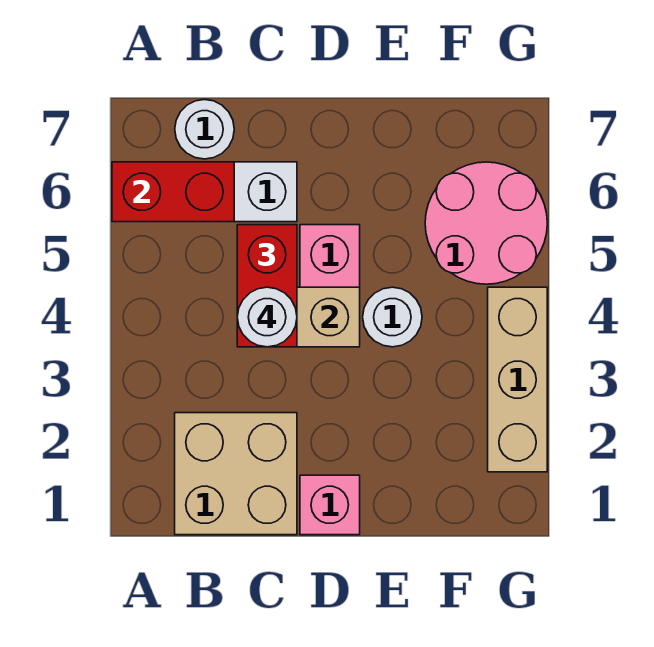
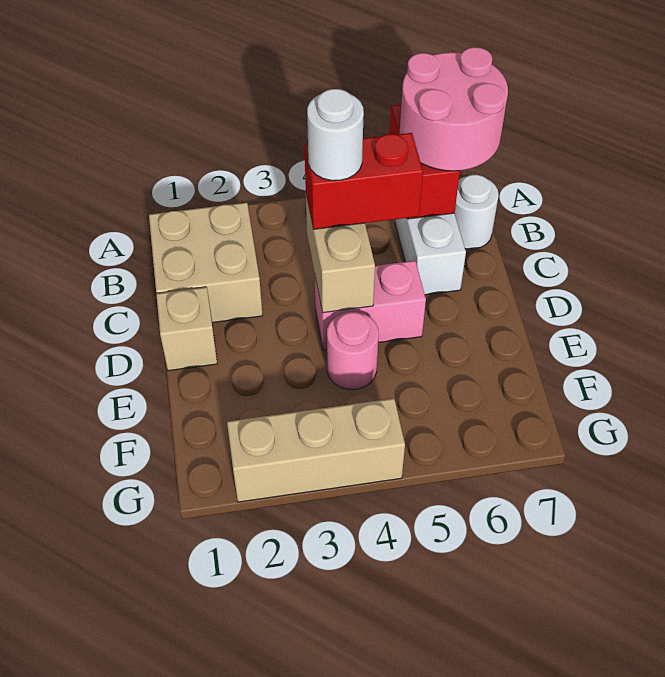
pink 1x1 brick [300,475,360,535] -> tan 1x1 brick [156,287,217,371]
white 1x1 round brick [363,287,422,347] -> pink 1x1 round brick [327,312,379,389]
pink 2x2 round brick [425,162,547,284] -> pink 2x2 round brick moved to [400,47,508,171]

